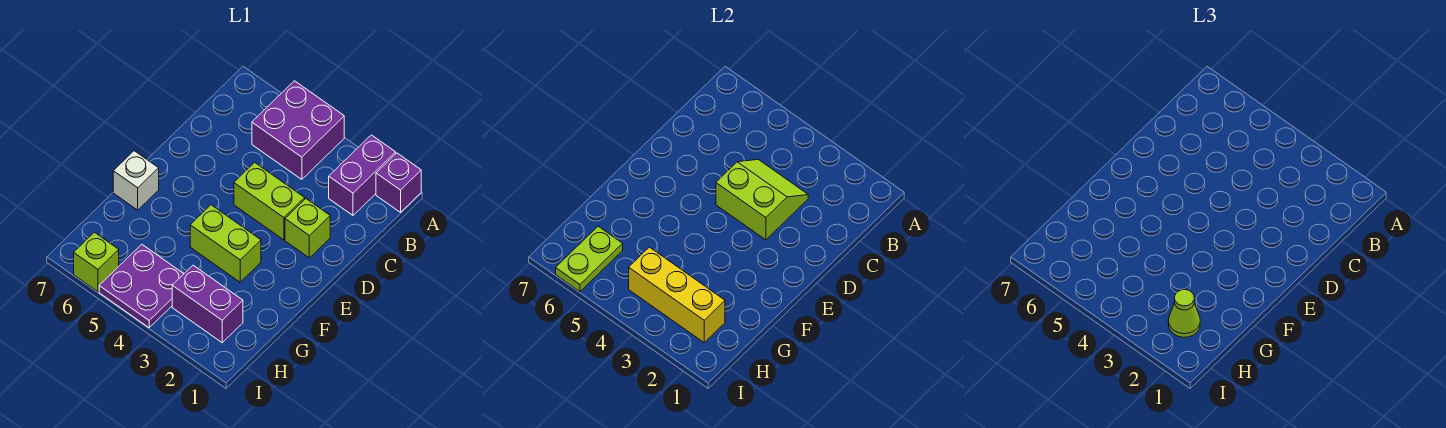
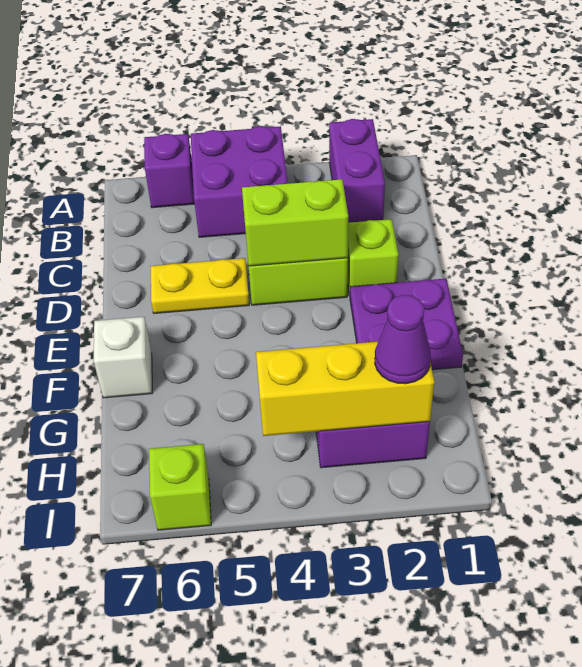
purple 1x1 brick [376,153,421,212] -> purple 1x1 brick moved to [144,134,195,208]
none -> yellow 1x2 plate [151,258,249,313]
lime 1x2 brick [190,205,261,282] -> none
lime 1x1 cone [1168,290,1200,337] -> purple 1x1 cone [375,295,431,384]
purple 2x2 plate [99,244,183,328] -> purple 2x2 plate moved to [350,279,463,370]
lime 1x2 plate [556,226,623,292] -> none

